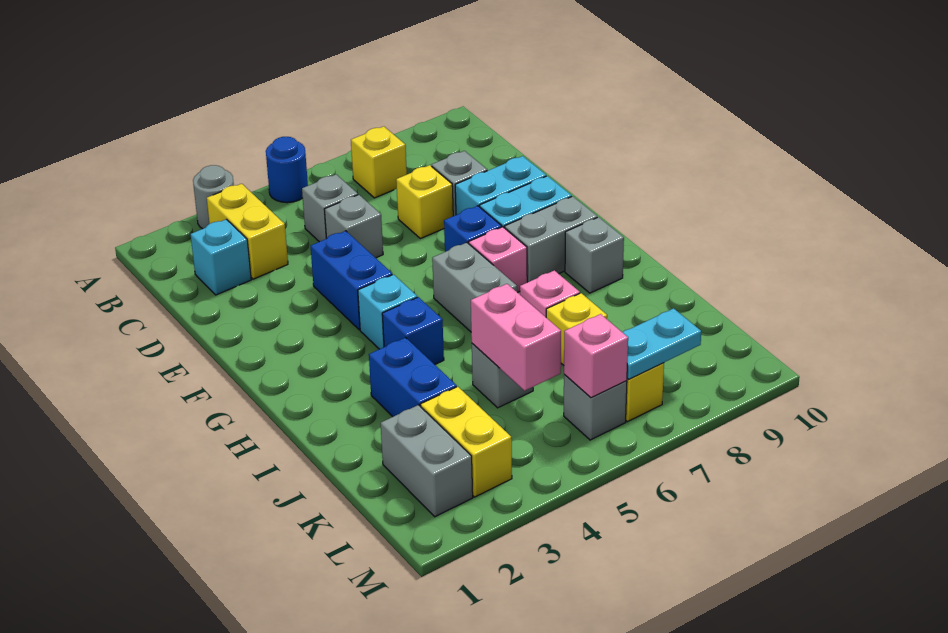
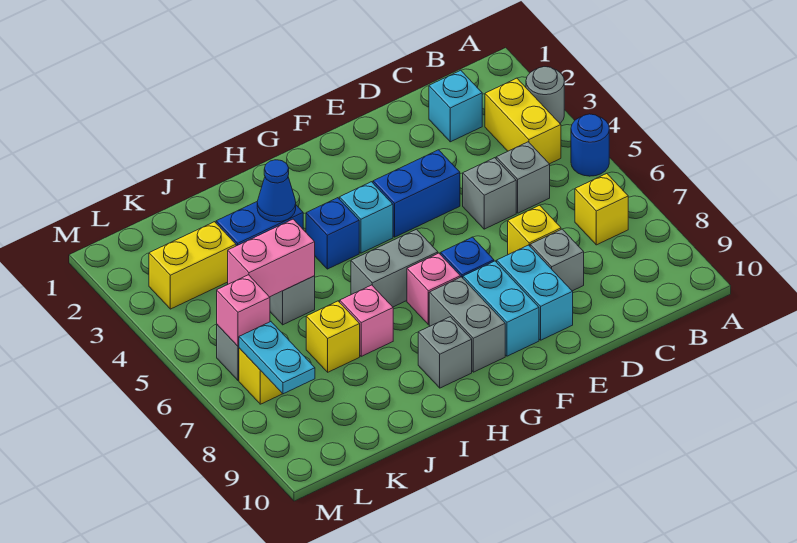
yellow 1x2 brick [207,184,288,279] -> yellow 1x2 brick turned to [485,78,561,164]
none -> blue 1x1 cone [257,160,296,222]
grey 1x2 brick [381,405,473,517] -> none

